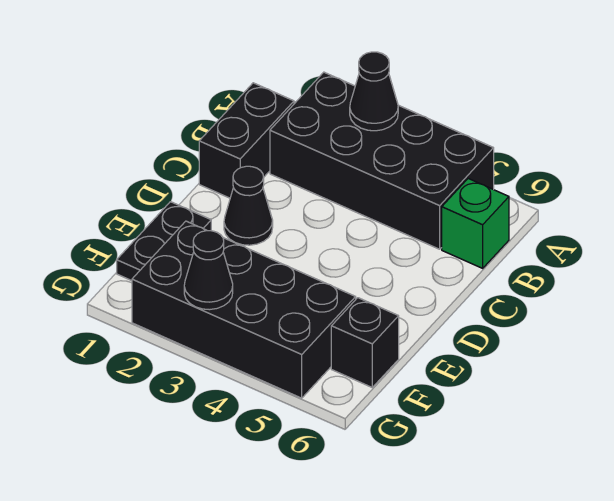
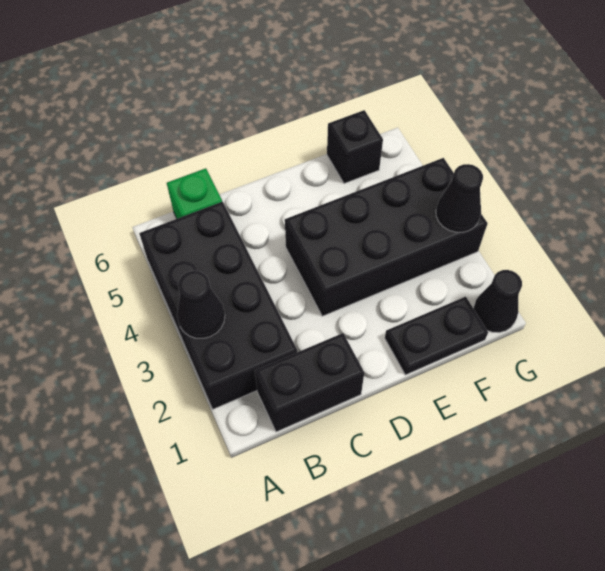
black 1x1 cone [224,166,273,245] -> black 1x1 cone moved to [473,270,522,333]
black 2x4 brick [132,221,356,398] -> black 2x4 brick turned to [285,158,488,316]

